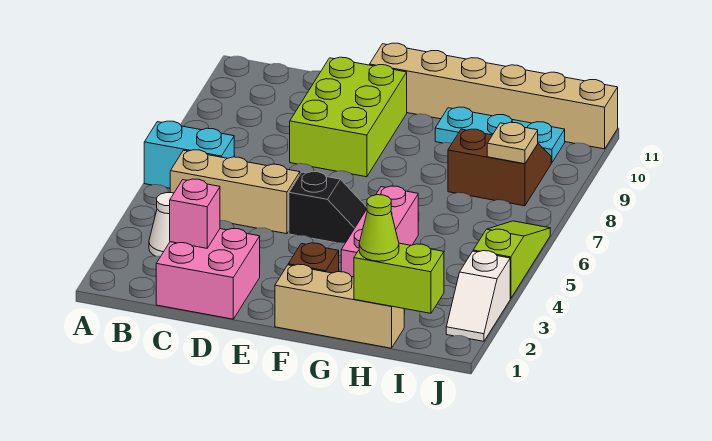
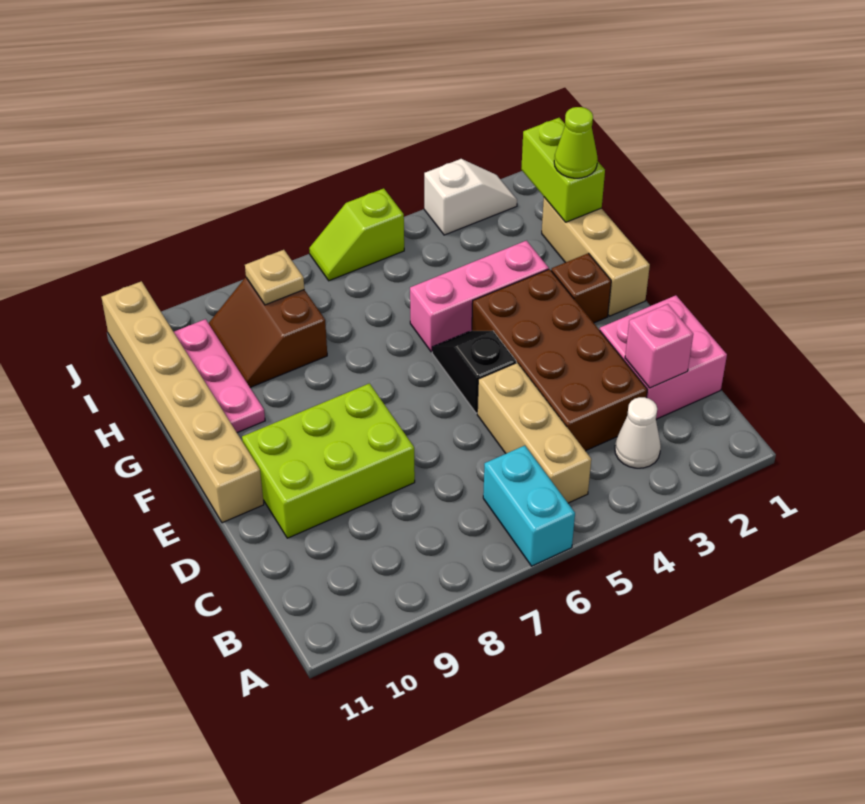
none -> brown 2x4 brick [472,269,647,451]
cyan 1x3 plate [435,107,565,163] -> pink 1x3 plate [174,319,265,433]
lime 1x3 slope [473,221,550,299] -> lime 1x2 slope [309,188,404,281]

